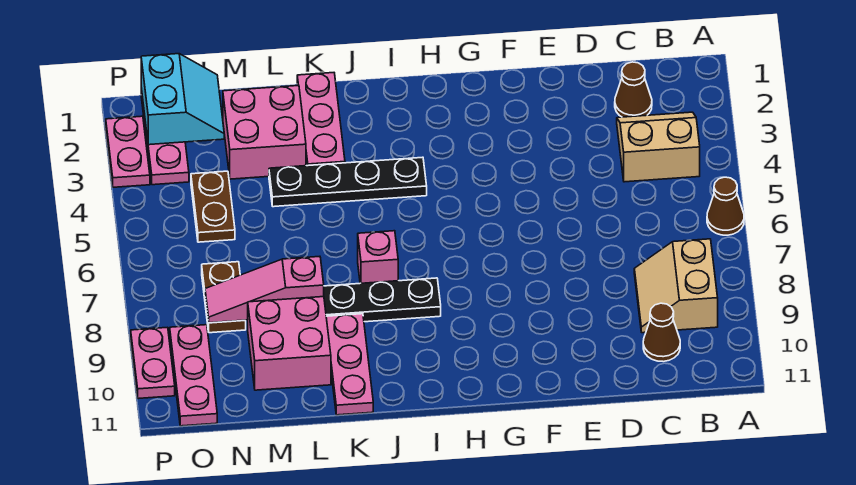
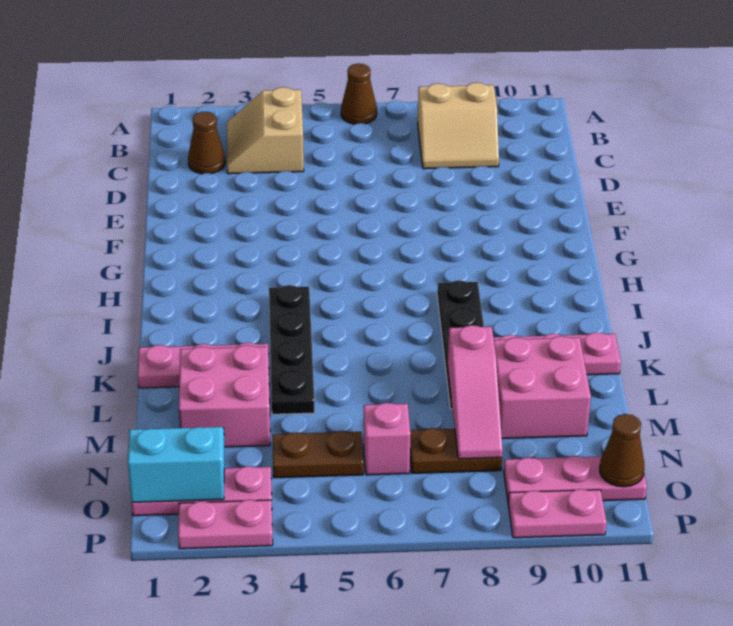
brown 1x1 cone [643,303,680,362] -> brown 1x1 cone moved to [600,414,644,487]
pink 1x1 brick [358,231,398,283] -> pink 1x1 brick moved to [364,403,410,475]

